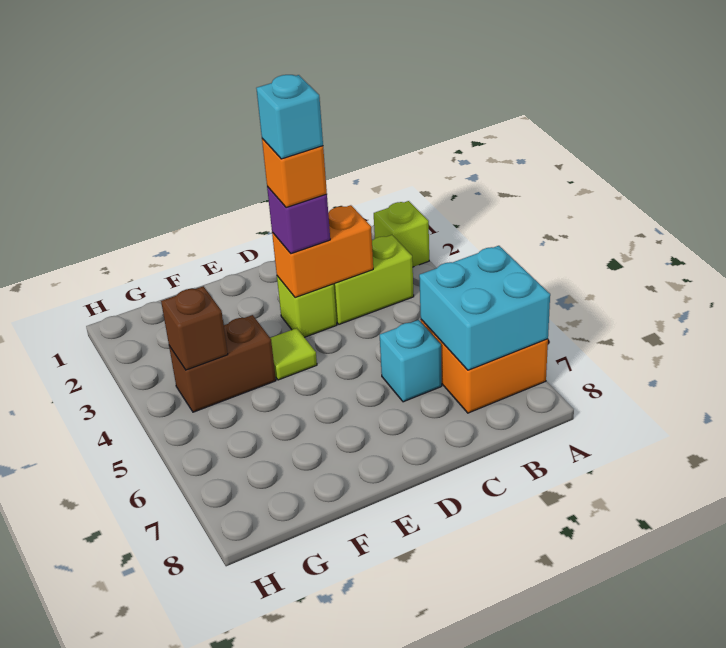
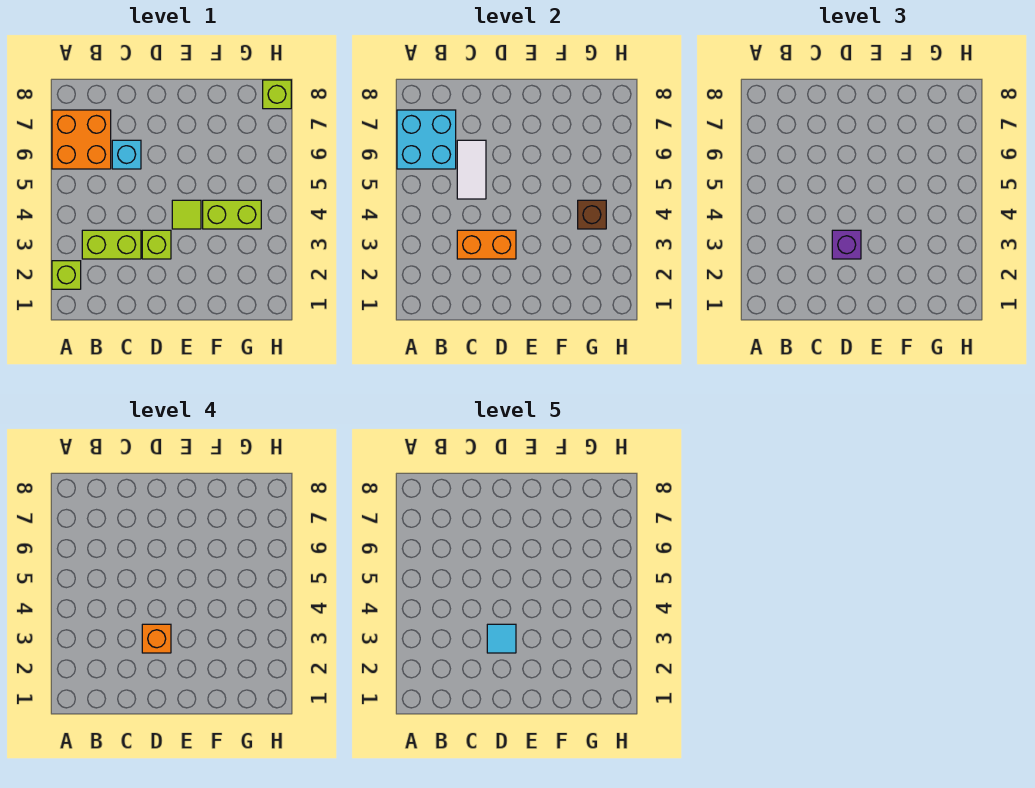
none -> white 1x2 tile [457,140,486,199]
cyan 1x1 brick [256,75,323,159] -> cyan 1x1 tile [487,624,516,653]
brown 1x2 brick [169,315,276,412] -> lime 1x2 brick [203,200,261,229]
none -> lime 1x1 brick [263,80,291,109]

